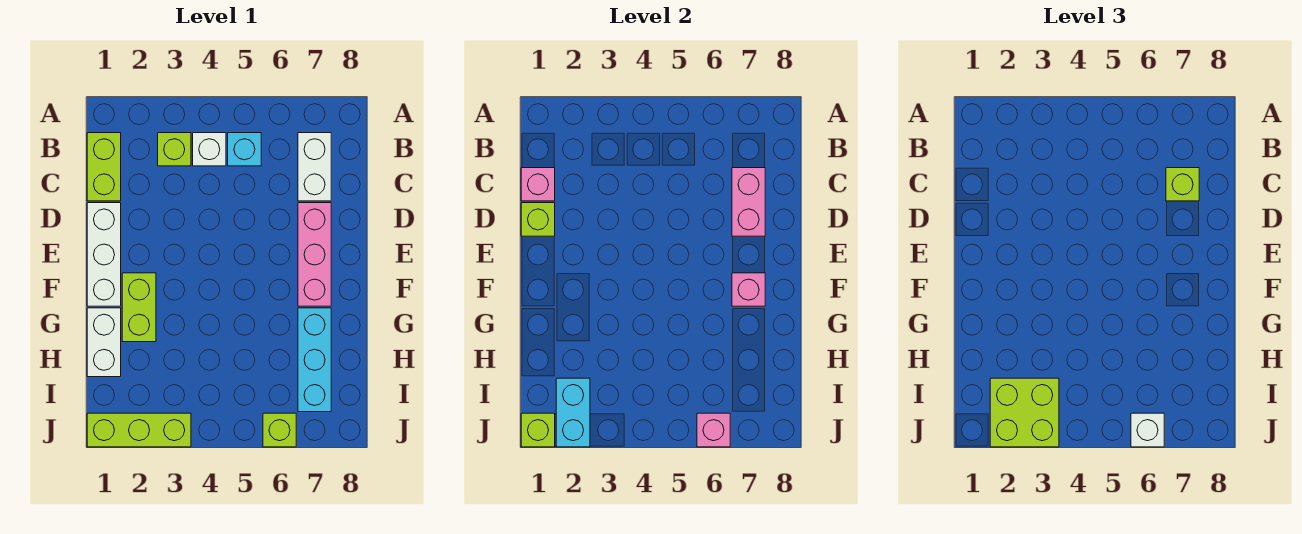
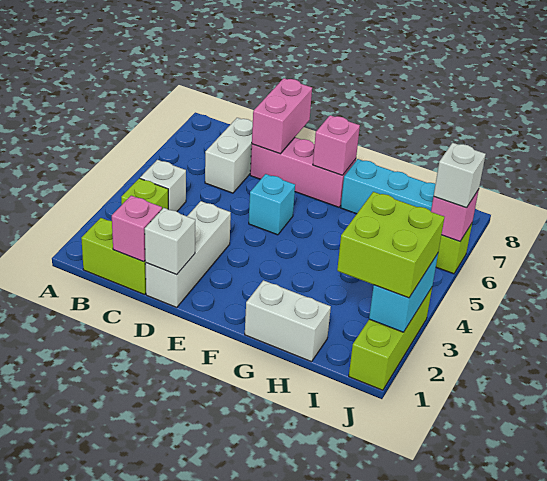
cyan 1x1 brick [228,133,261,166] -> cyan 1x1 brick moved to [249,174,295,235]
white 1x2 brick [298,133,331,201] -> white 1x2 brick turned to [205,118,253,193]
pink 1x2 brick [732,168,765,236] -> pink 1x2 brick turned to [252,78,312,154]
lime 1x1 brick [1166,168,1199,201] -> none
white 1x3 brick [87,203,121,306] -> white 1x3 brick turned to [145,201,231,308]
lime 1x1 brick [521,203,555,236] -> white 1x1 brick [145,208,195,275]
lime 1x2 brick [122,273,156,342] -> none
cyan 1x2 brick [556,378,590,447] -> cyan 1x2 brick turned to [369,254,438,332]
lime 1x1 brick [521,413,555,447] -> none

